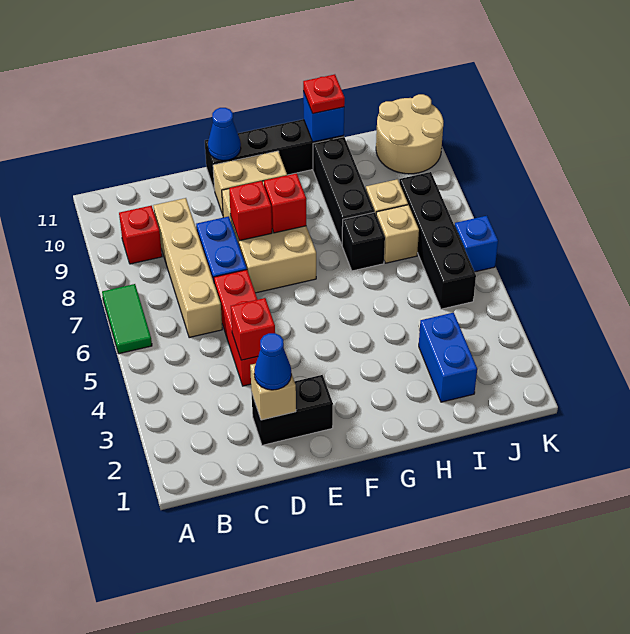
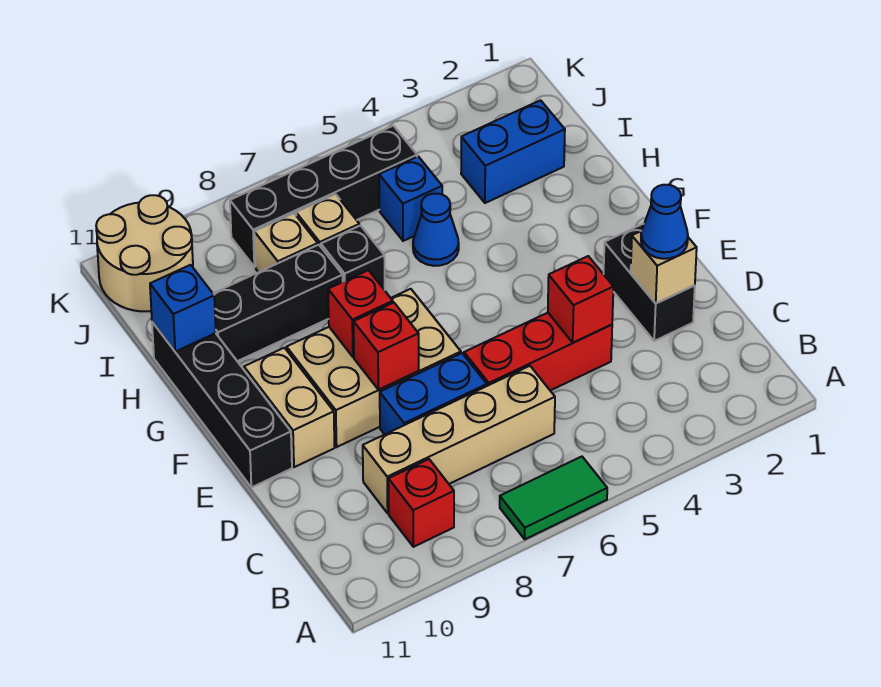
blue 1x1 cone [208,108,241,161] -> blue 1x1 cone moved to [413,194,459,266]
red 1x1 plate [303,74,345,114] -> none
blue 1x1 brick [455,216,498,272] -> blue 1x1 brick moved to [379,156,442,241]

